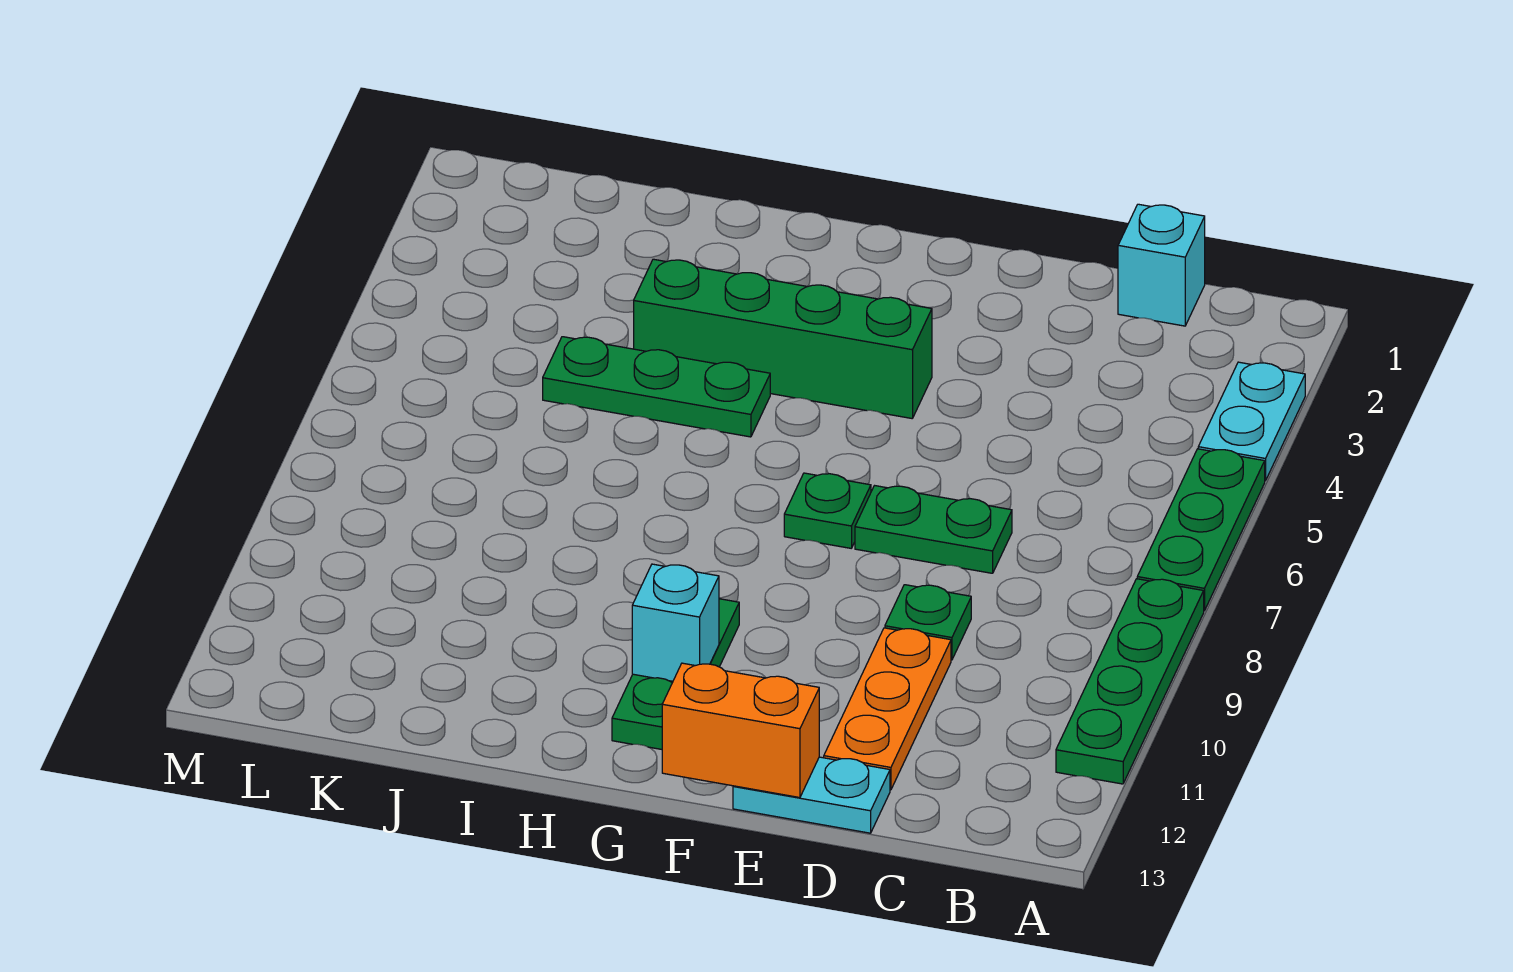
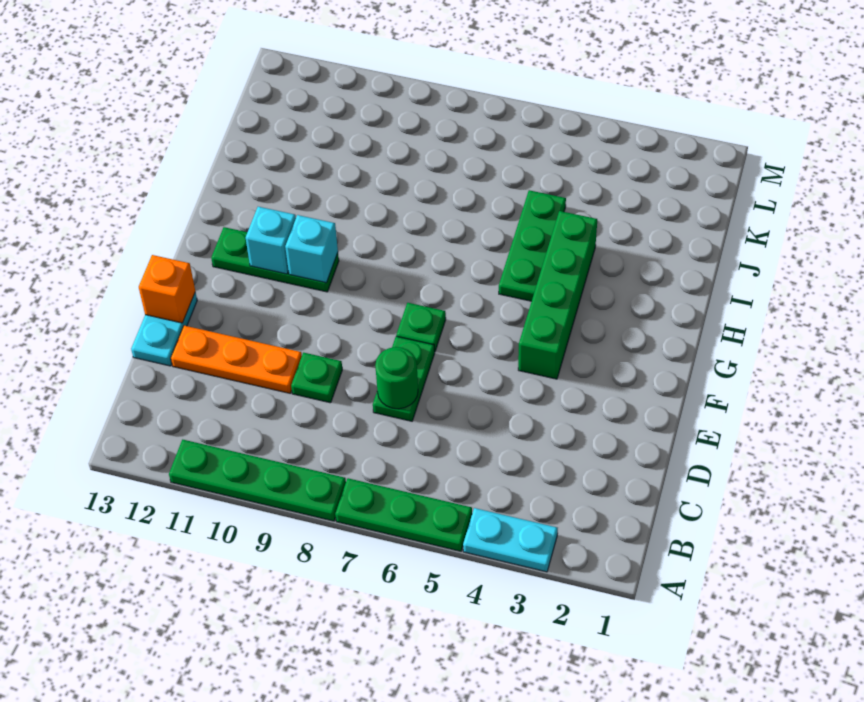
cyan 1x1 brick [1118,204,1205,326] -> cyan 1x1 brick moved to [285,215,338,283]
none -> green 1x1 round brick [375,347,418,409]
orange 1x2 brick [662,663,819,798] -> orange 1x1 brick [139,255,195,323]

